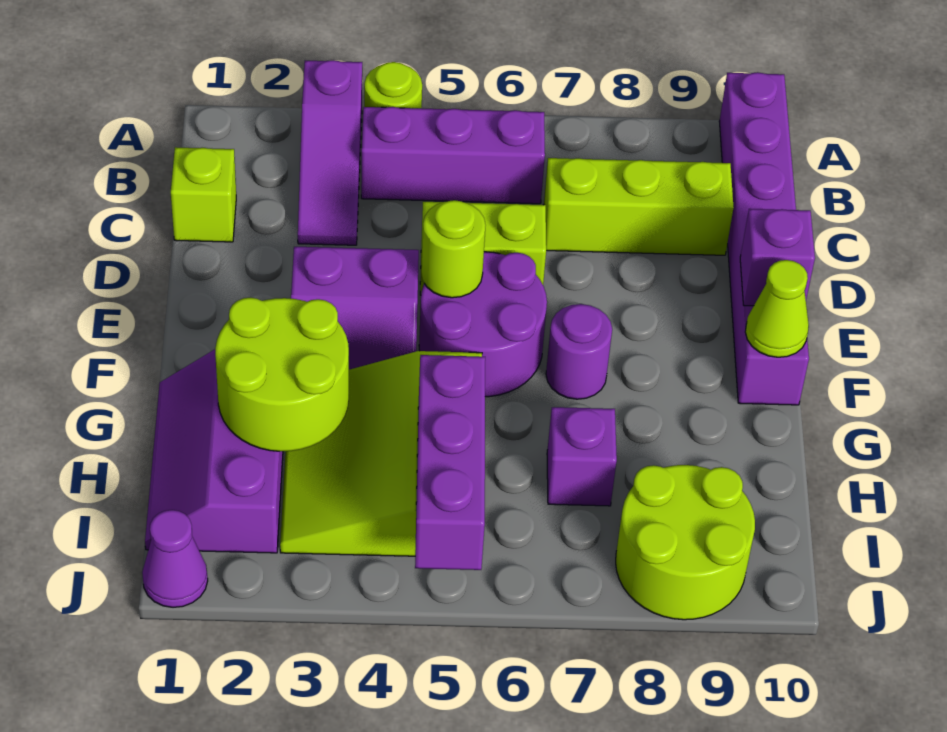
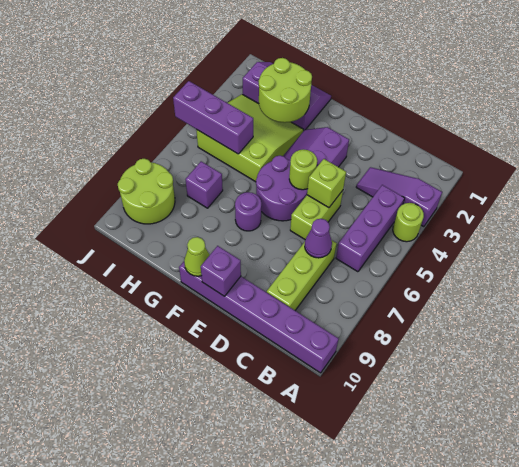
lime 1x1 brick [171,147,236,242] -> lime 1x1 brick moved to [307,159,346,208]
purple 1x1 cone [142,510,208,607] -> purple 1x1 cone moved to [305,219,332,258]

